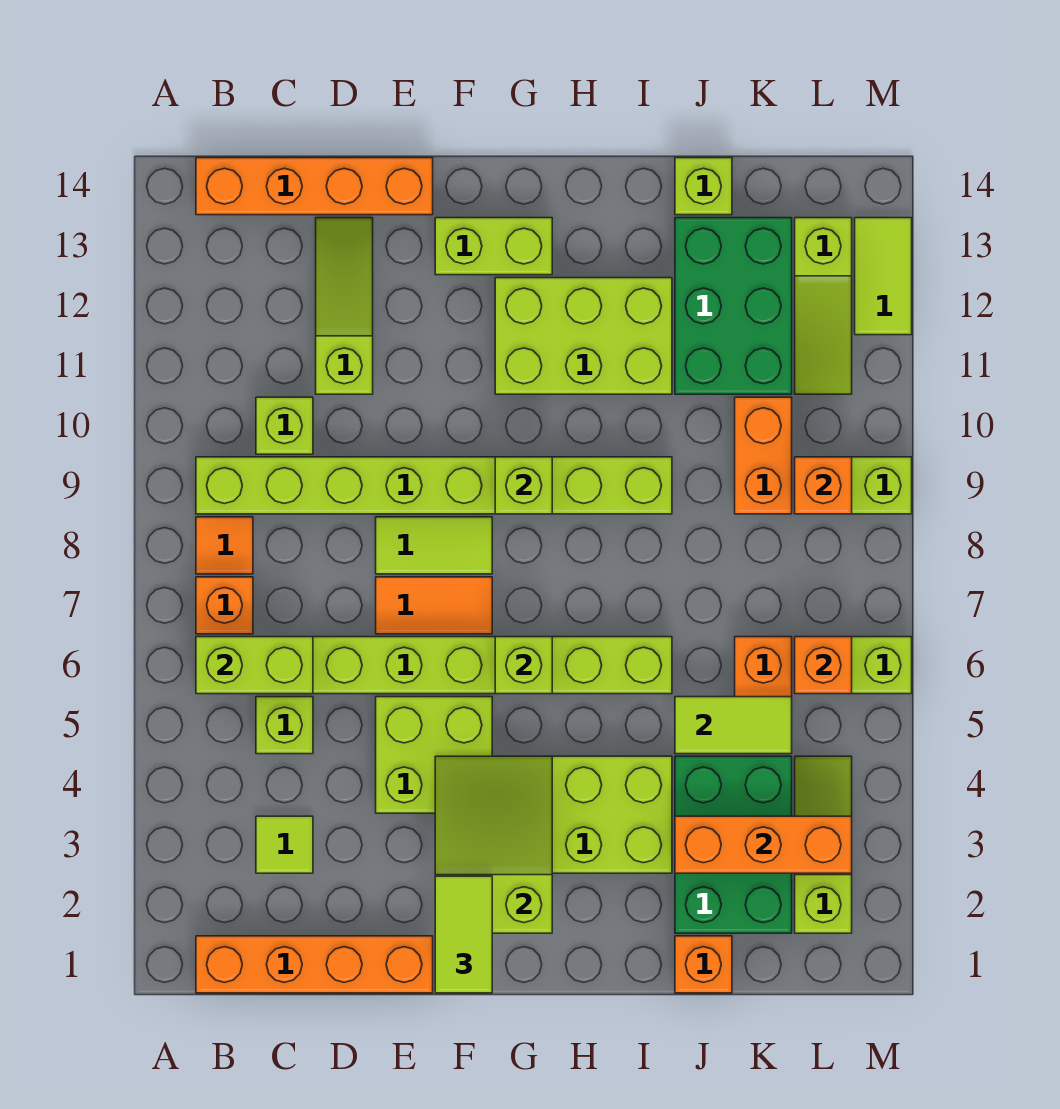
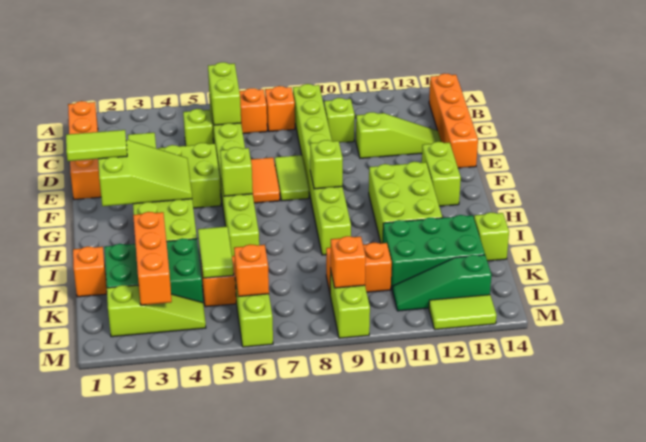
orange 1x1 tile [196,517,253,574] -> orange 1x1 brick [265,86,295,132]
lime 1x3 slope [795,218,852,394] -> green 1x3 slope [392,255,491,311]

